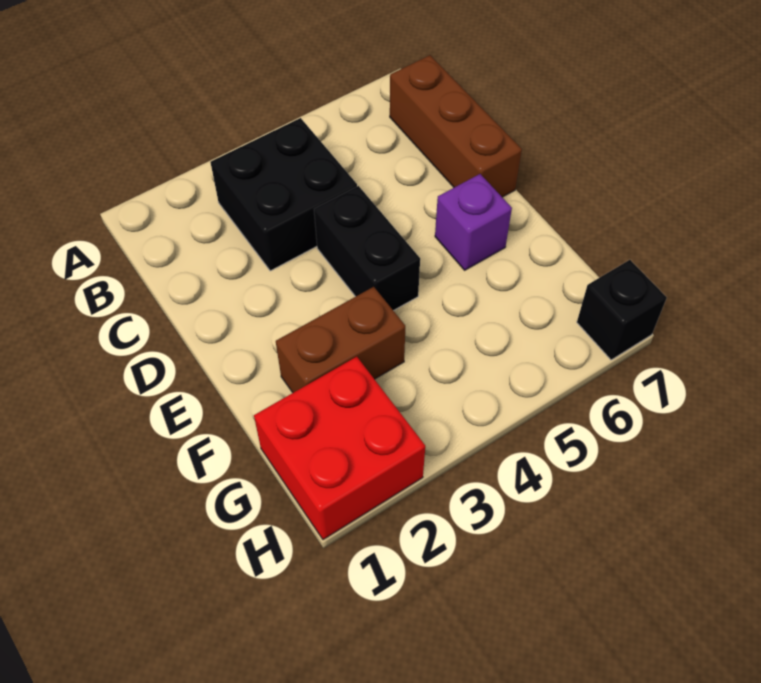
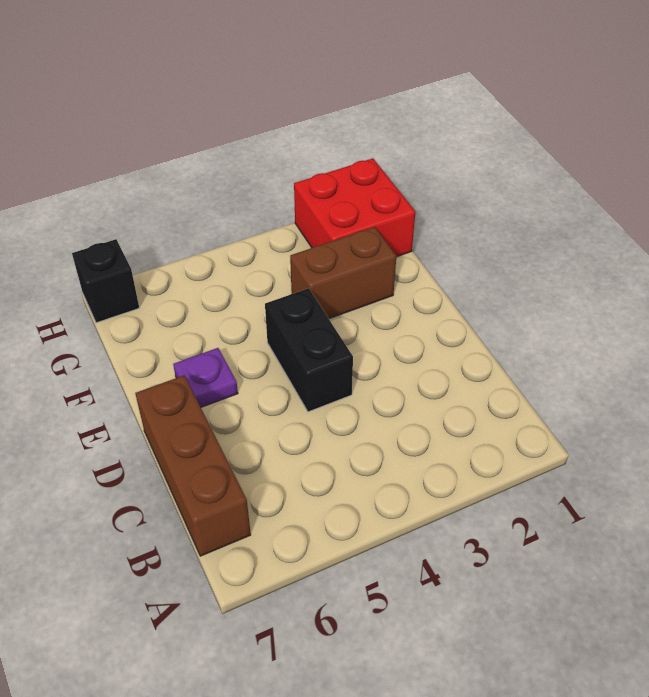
black 2x2 brick [210,118,357,271] -> none
purple 1x1 brick [435,174,512,270] -> purple 1x1 plate [173,348,238,407]

